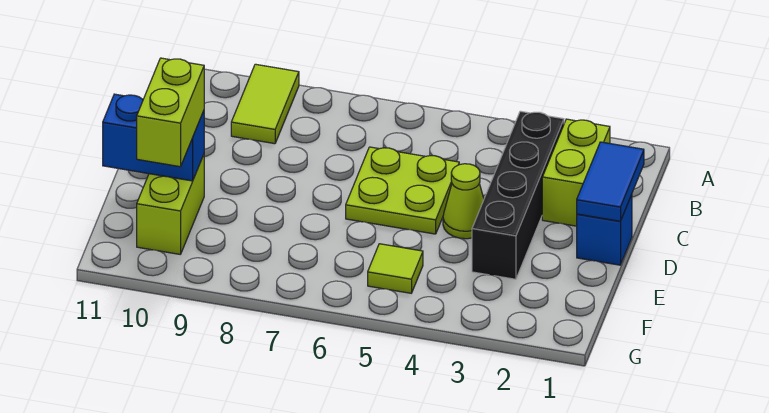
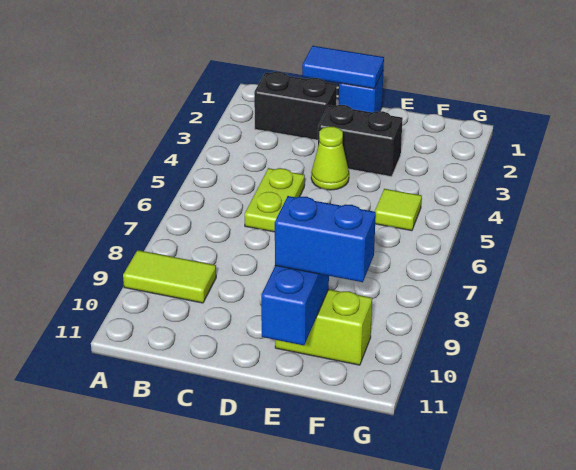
lime 1x2 brick [542,119,610,226] -> black 1x2 brick [254,72,337,140]
black 1x4 brick [472,111,564,279] -> black 1x2 brick [318,105,403,177]
lime 2x2 plate [346,147,459,234] -> lime 1x2 plate [245,168,305,232]
lime 1x2 brick [137,58,204,167] -> blue 1x2 brick [275,196,376,282]

